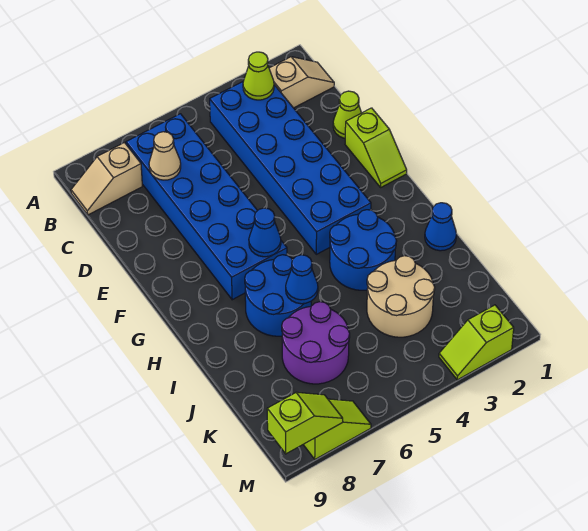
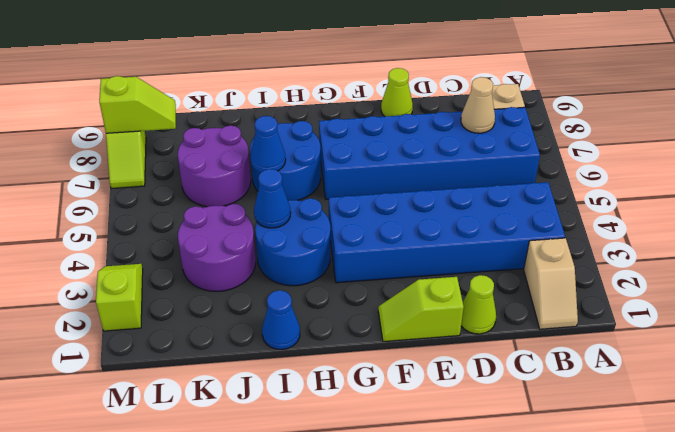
lime 1x1 cone [243,52,274,100] -> lime 1x1 cone moved to [381,68,413,117]
blue 1x1 cone [249,208,281,257] -> blue 1x1 cone moved to [254,169,291,228]
tan 2x2 round brick [367,256,435,337] -> purple 2x2 round brick [178,204,256,291]
lime 1x2 slope [267,392,343,454] -> lime 1x2 slope turned to [99,76,176,133]

